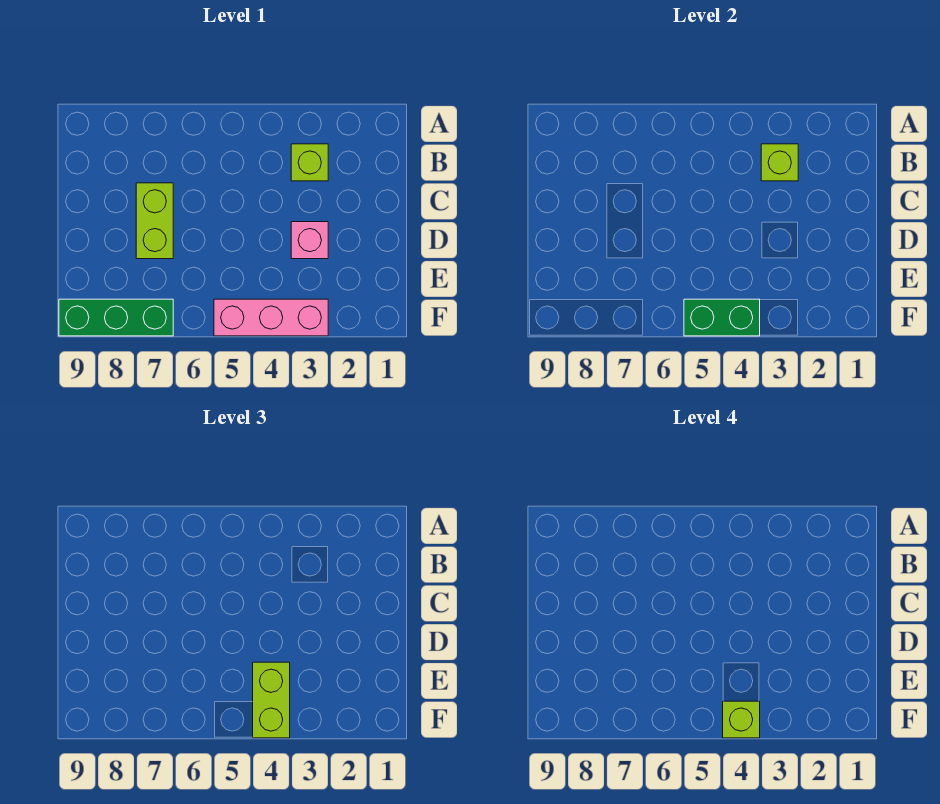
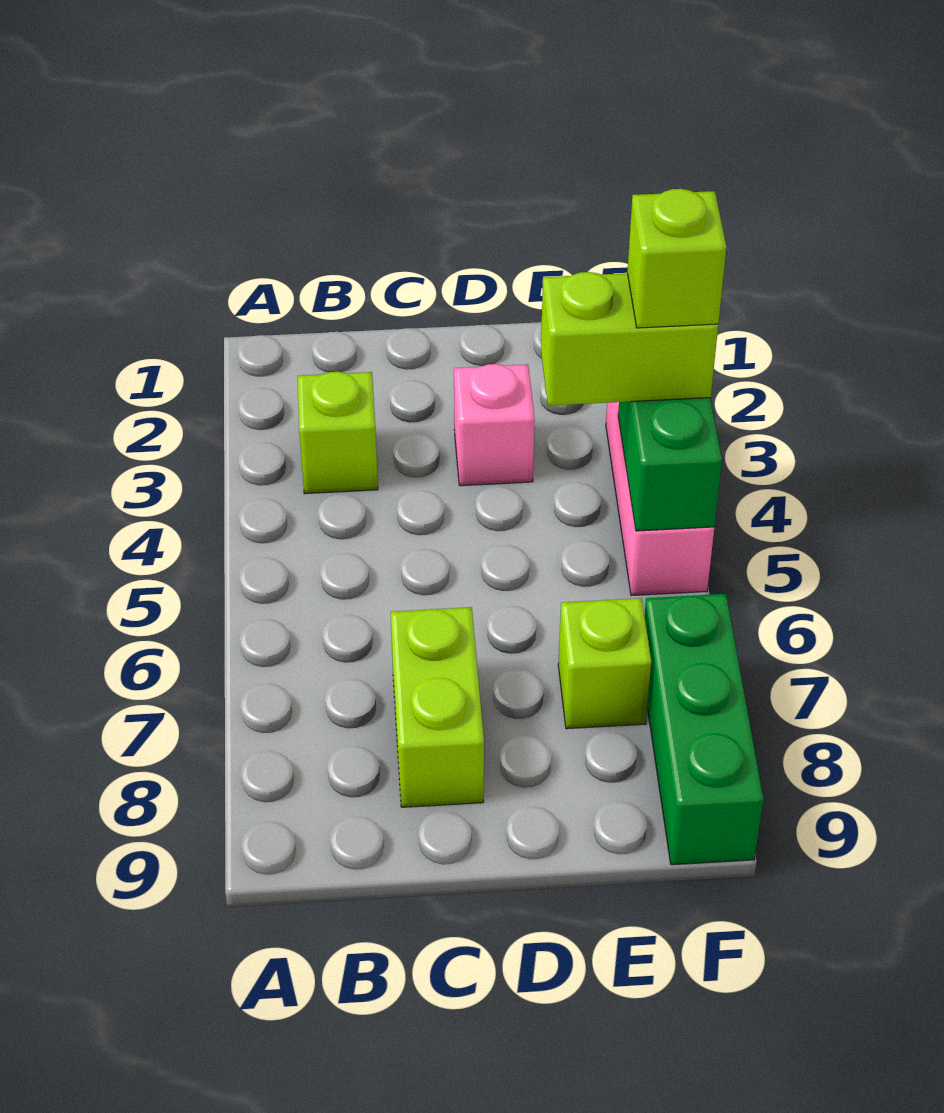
lime 1x1 brick [761,144,798,181] -> lime 1x1 brick moved to [558,598,651,729]
lime 1x2 brick [136,183,173,259] -> lime 1x2 brick turned to [391,607,484,807]

